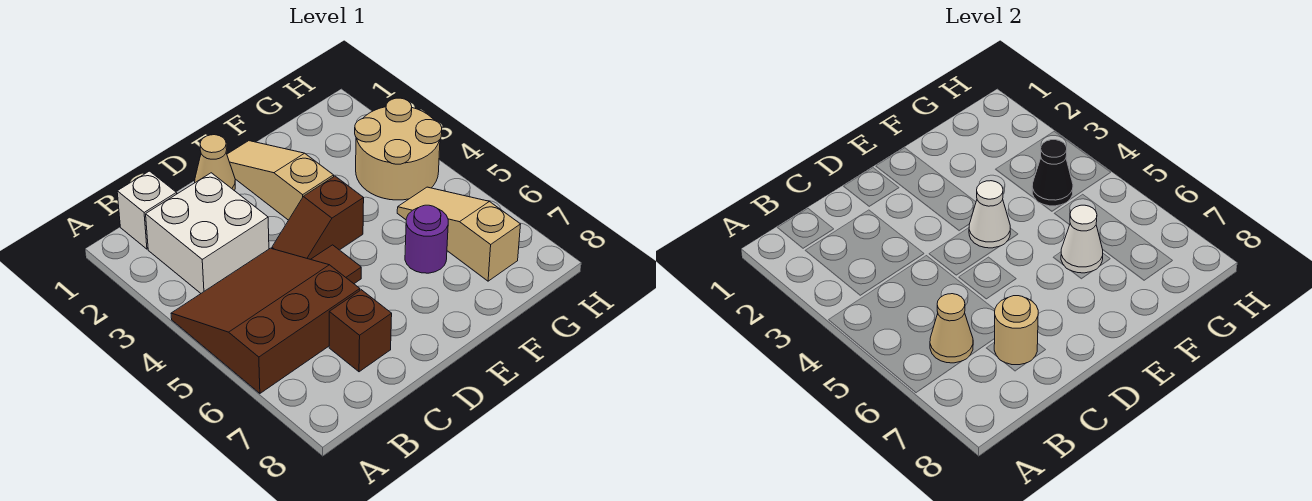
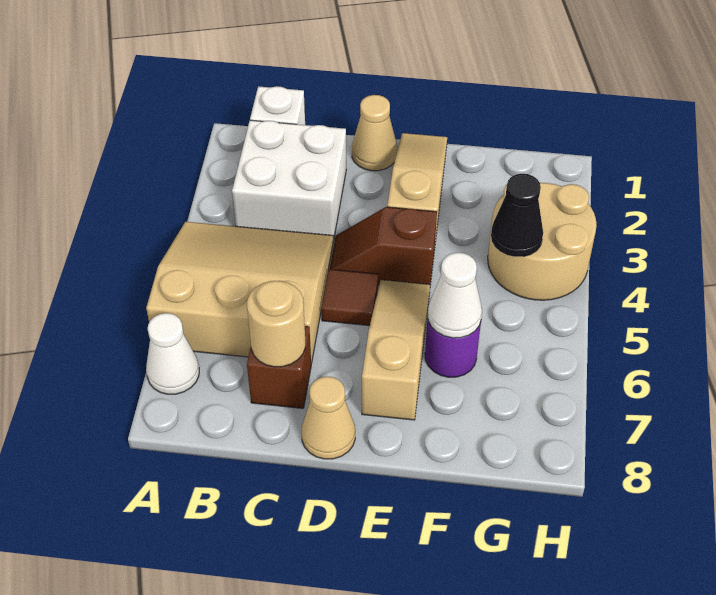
brown 3x3 slope [171,248,360,393] -> tan 3x3 slope [146,222,333,363]
tan 1x1 cone [930,294,973,363] -> tan 1x1 cone moved to [302,377,355,459]
white 1x1 cone [969,181,1010,248] -> white 1x1 cone moved to [146,313,199,394]
tan 1x3 slope [397,187,521,281] -> tan 1x3 slope moved to [362,280,430,420]

